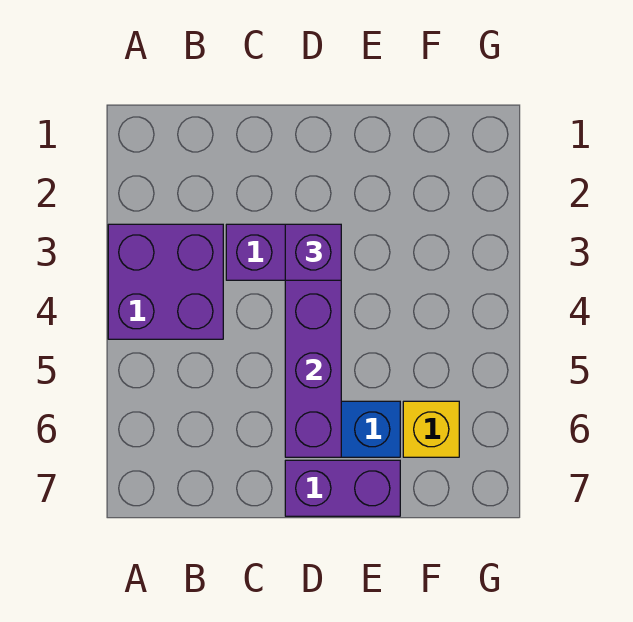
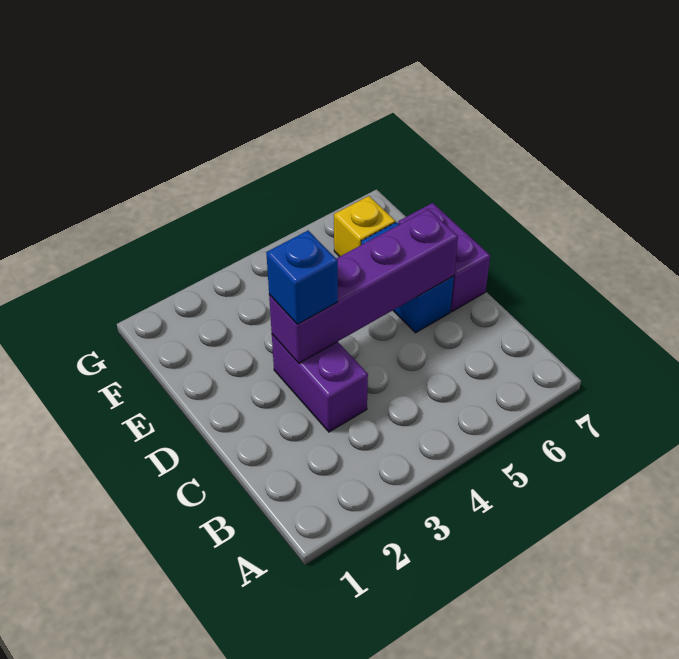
purple 2x2 brick [108,224,223,339] -> none
purple 1x1 brick [285,224,341,280] -> blue 1x1 brick [266,231,338,324]

